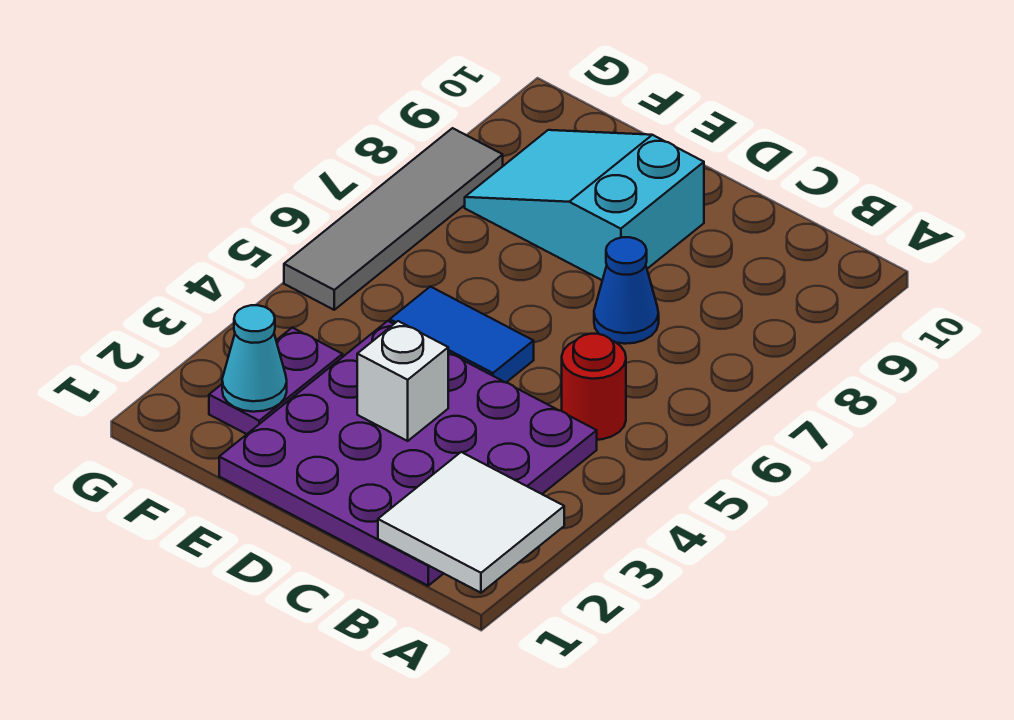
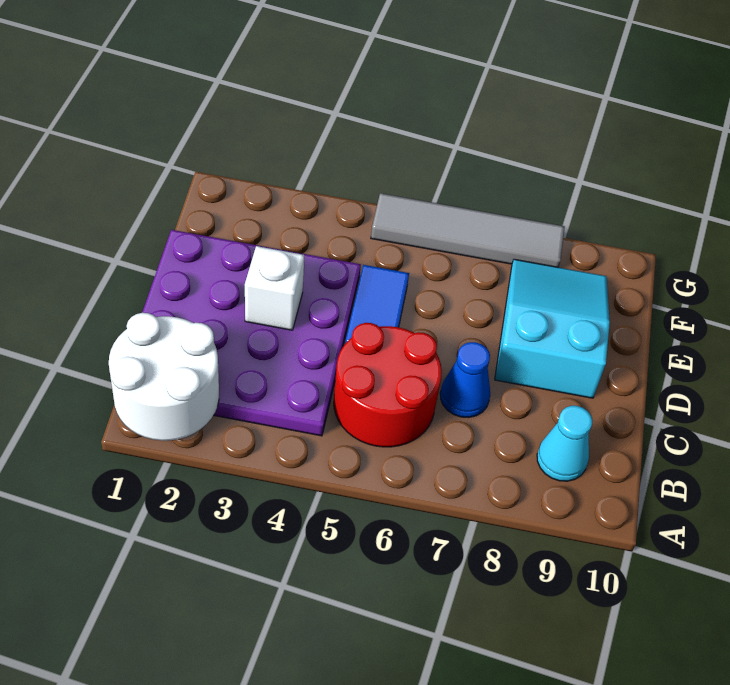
white 2x2 tile [378,452,564,593] -> white 2x2 round brick [109,313,219,441]
red 1x1 round brick [562,334,626,440] -> red 2x2 round brick [334,323,442,447]
purple 1x2 plate [209,328,343,434] -> none
cyan 1x1 cone [222,305,287,412] -> cyan 1x1 cone moved to [537,406,593,481]

